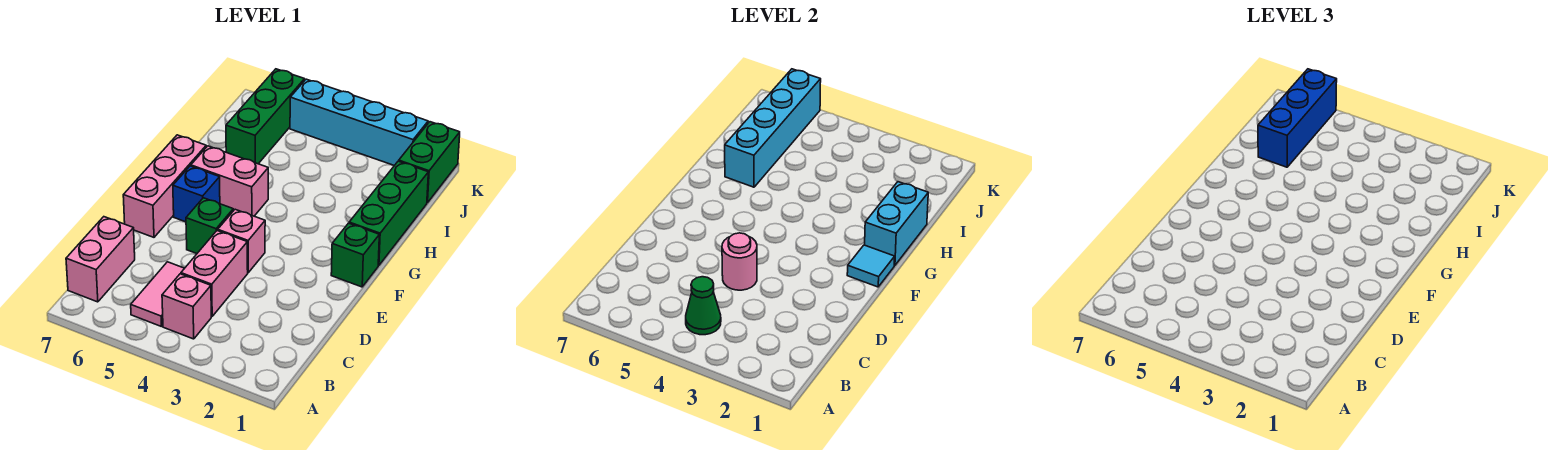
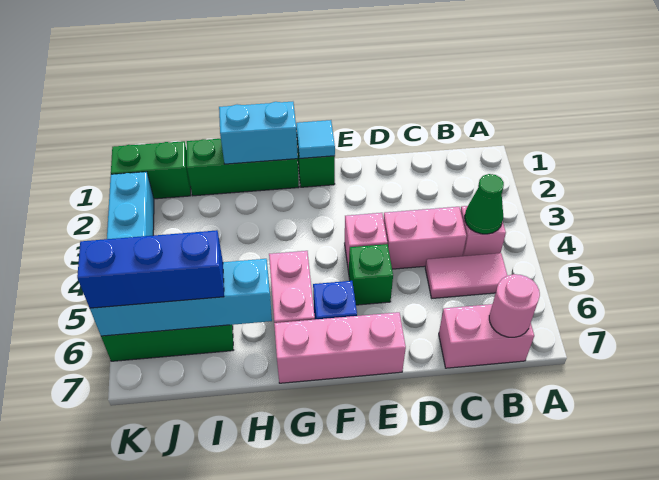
pink 1x1 round brick [722,233,757,290] -> pink 1x1 round brick moved to [489,274,540,337]

